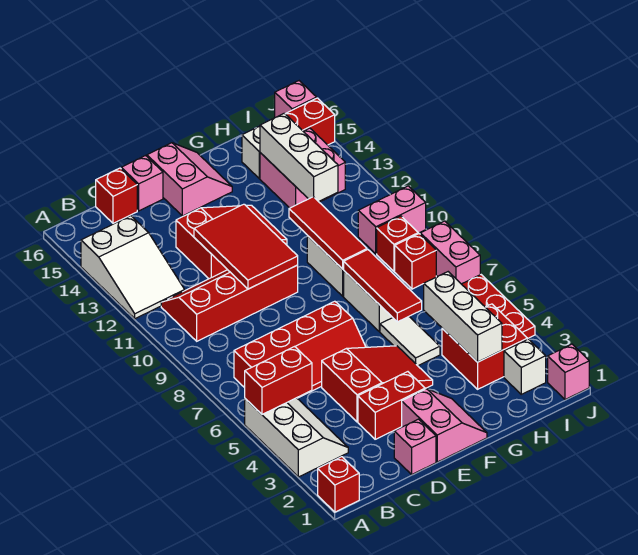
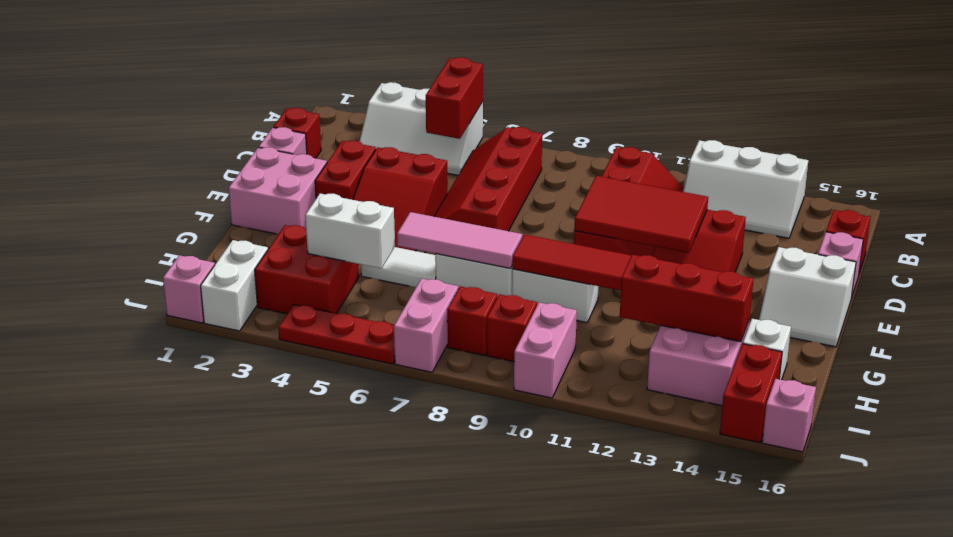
red 1x1 brick [318,457,359,512] -> red 1x1 brick moved to [273,108,321,158]
white 2x3 slope [81,216,185,319] -> white 2x3 slope turned to [683,140,808,238]
pink 2x2 slope [402,389,487,462] -> pink 2x2 brick [229,147,327,234]
pink 2x2 slope [147,143,232,216] -> white 2x2 slope [759,247,856,347]
red 1x3 tile [344,250,422,322] -> pink 1x3 tile [397,212,522,268]
white 1x3 brick [424,272,502,362] -> white 1x2 brick [305,193,395,269]
white 1x3 brick [260,113,338,202] -> red 1x3 brick [620,255,754,342]
white 1x1 brick [504,339,546,394] -> white 1x2 brick [201,240,268,331]
pink 1x2 brick [420,221,480,284] -> pink 1x2 brick turned to [394,278,458,372]

